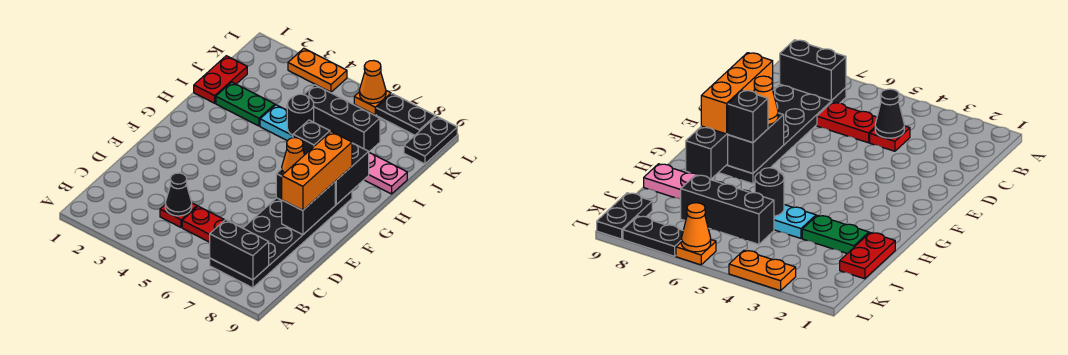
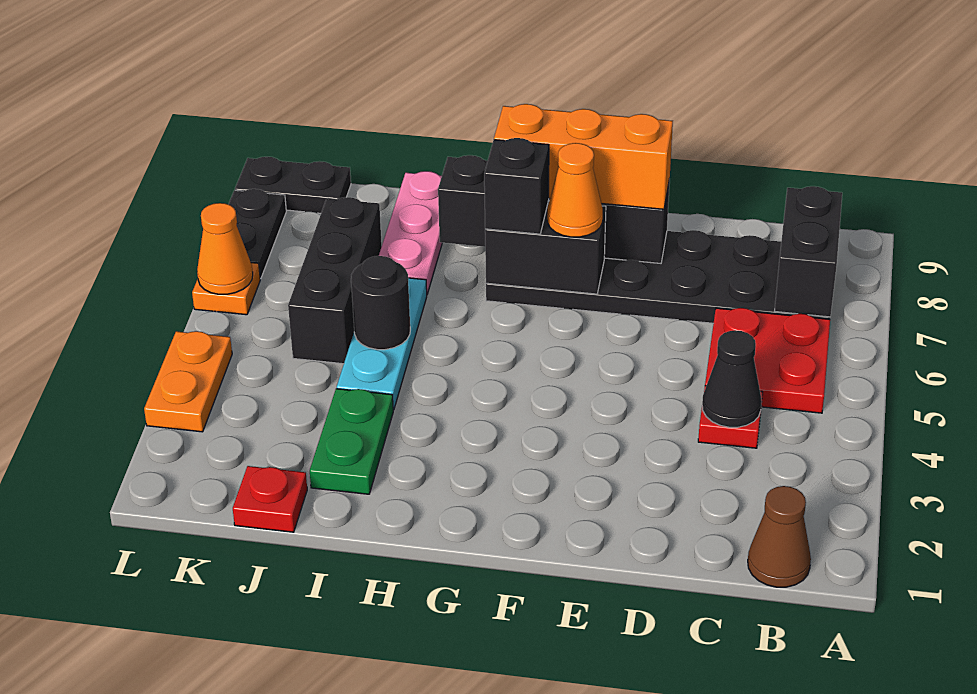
none -> brown 1x1 cone [748,486,811,587]
red 1x2 plate [182,206,224,242] -> red 2x2 plate [705,308,830,413]
red 1x2 plate [194,56,247,103] -> red 1x1 plate [233,466,307,532]

